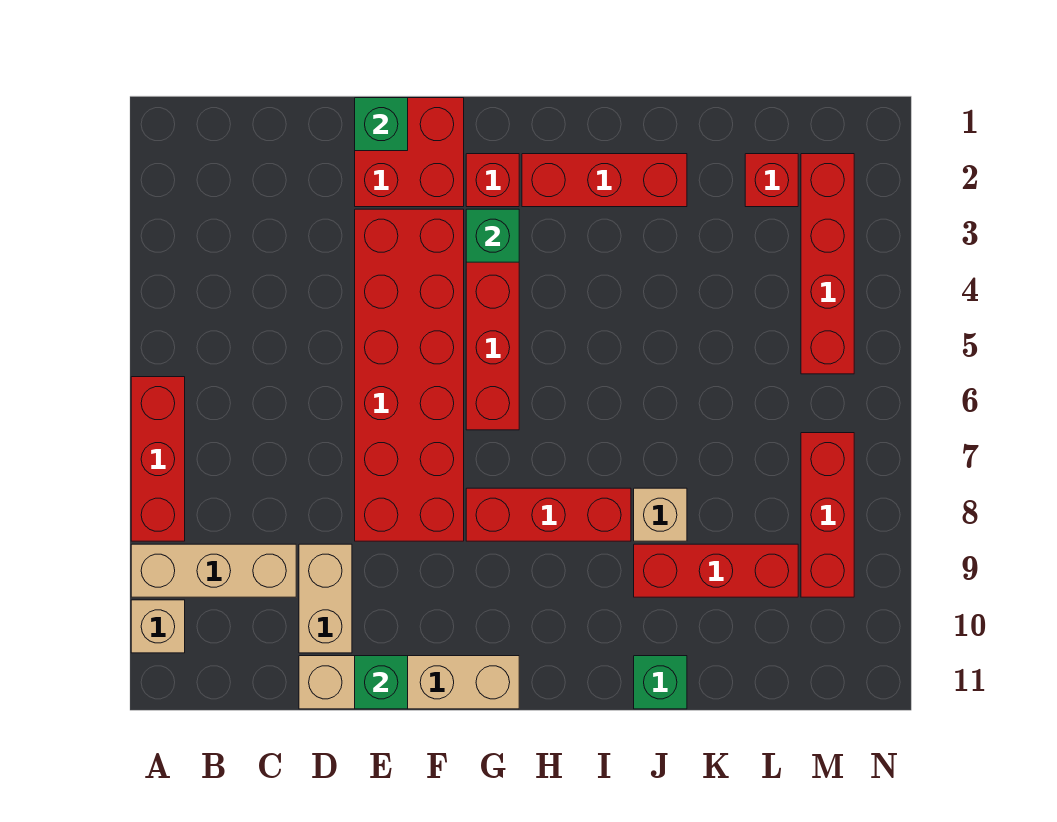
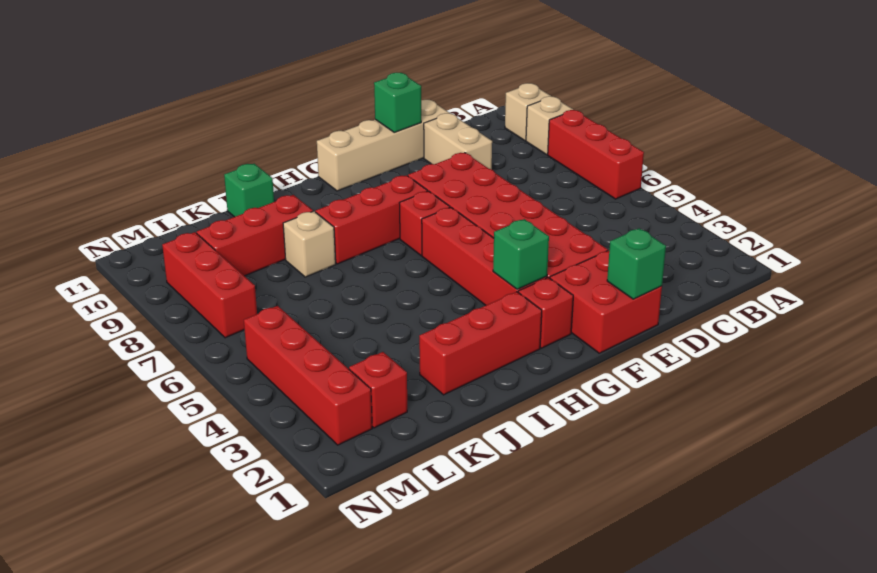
tan 1x3 brick [131,544,296,597] -> tan 1x1 brick [526,96,573,154]
none -> red 1x1 brick [400,191,450,255]

